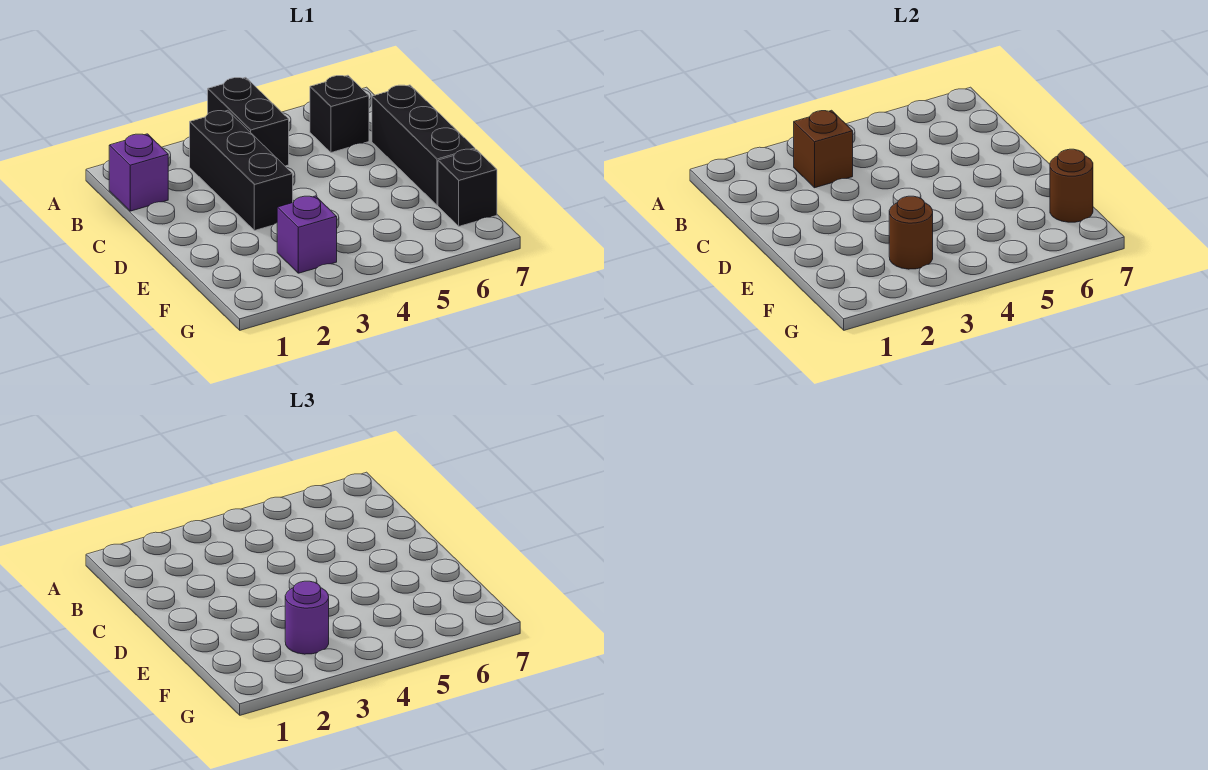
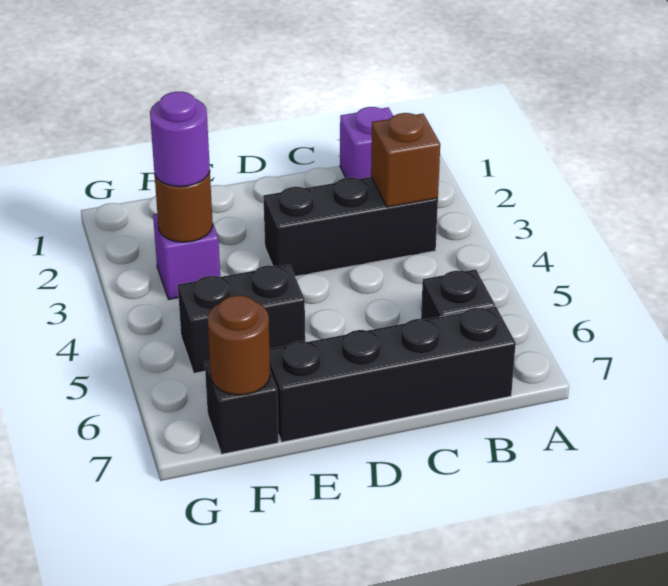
black 1x2 brick [208,77,289,166] -> black 1x2 brick moved to [178,264,305,373]
black 1x3 brick [372,85,475,205] -> black 1x4 brick [270,306,516,442]

